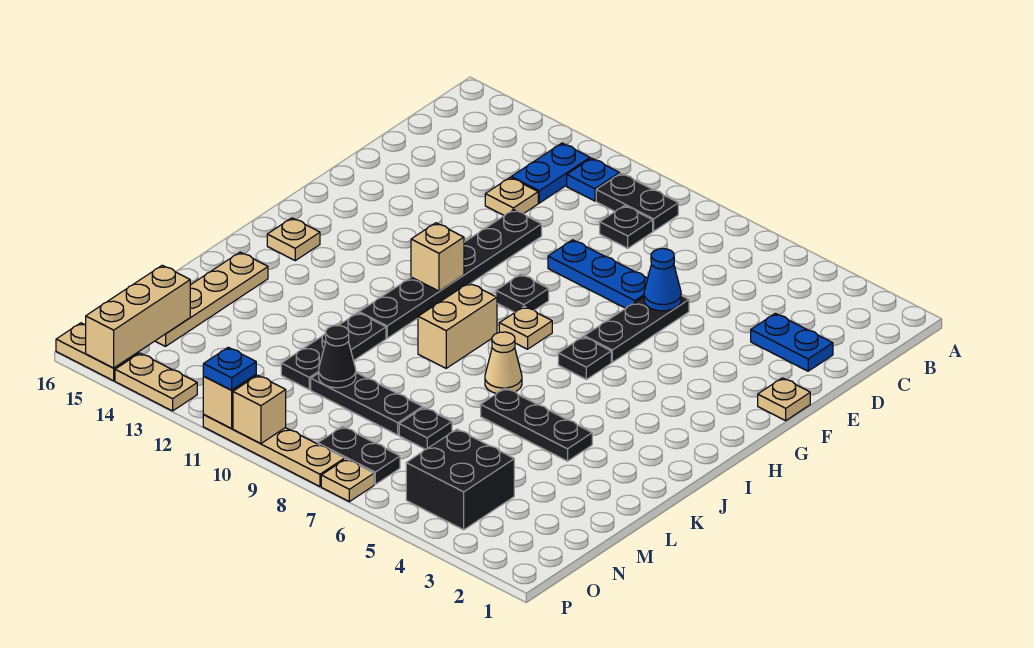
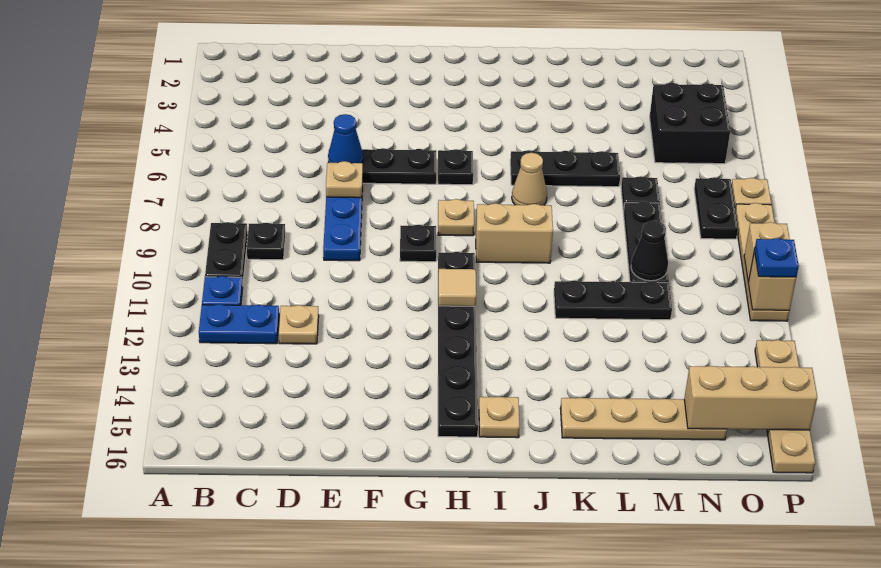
blue 1x2 plate [751,313,833,371] -> none
black 1x6 plate [359,210,542,338] -> black 1x6 plate turned to [438,252,478,437]
tan 1x1 plate [758,378,810,421] -> tan 1x1 plate moved to [326,161,363,198]
tan 1x1 brick [411,223,464,291] -> tan 1x1 tile [438,269,476,306]
black 1x3 plate [481,388,592,461] -> black 1x3 plate turned to [510,150,620,187]

